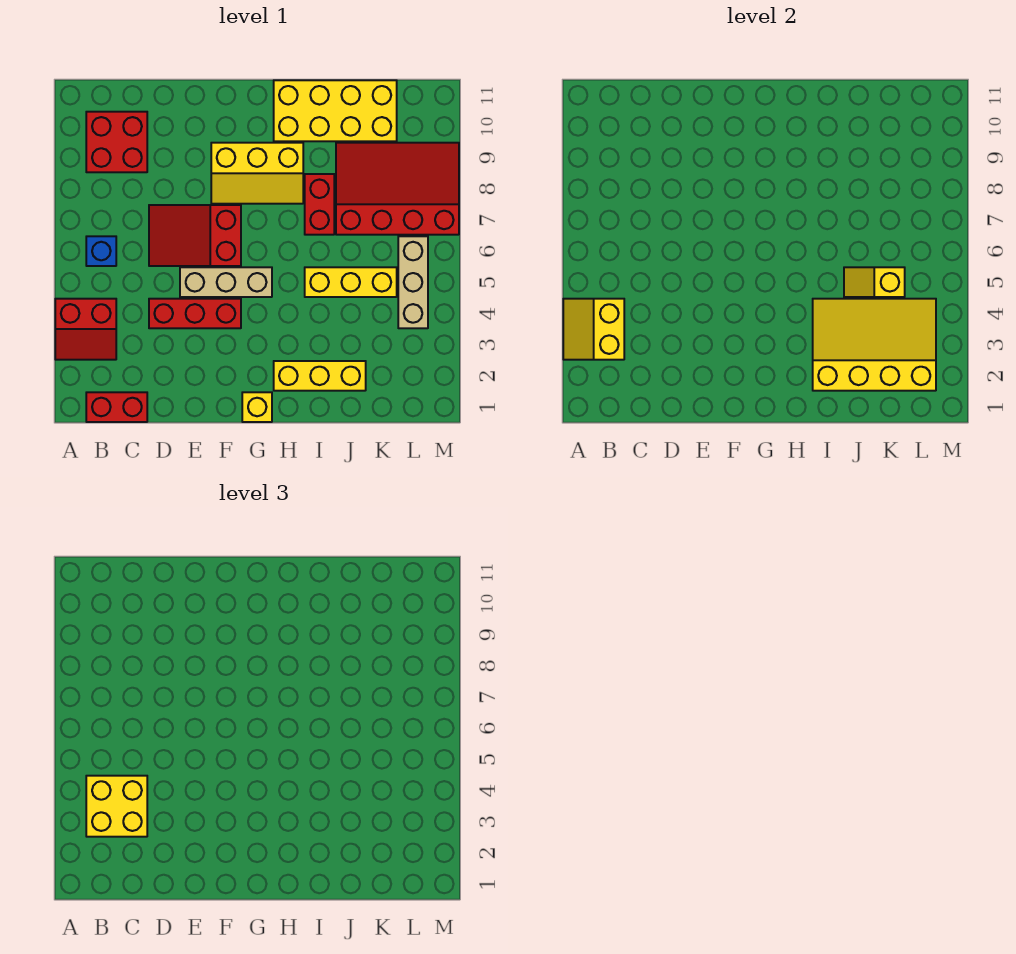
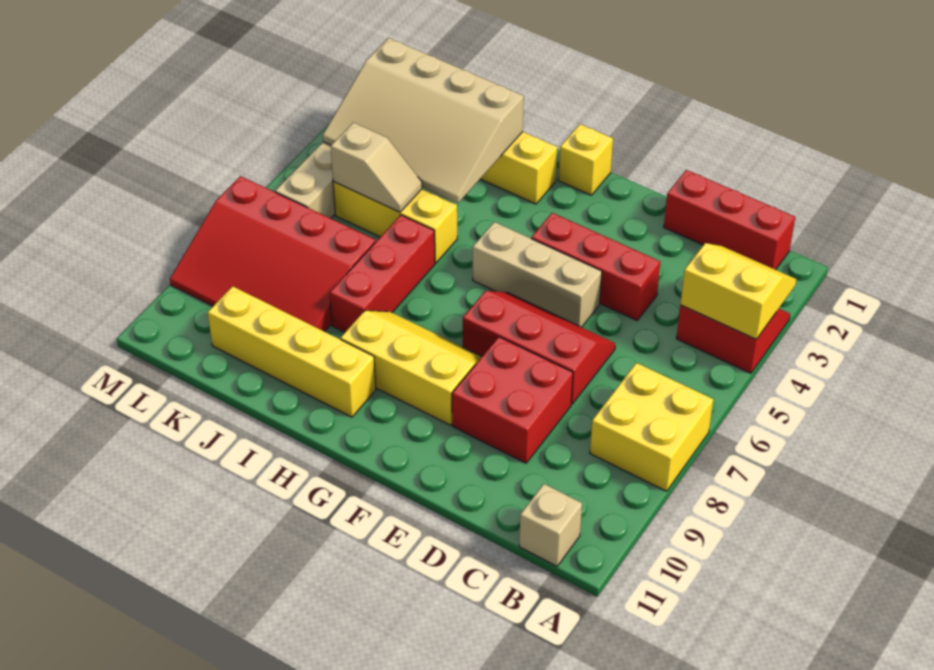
yellow 2x2 slope [563,299,624,360] -> yellow 2x2 slope turned to [680,243,796,339]
red 1x2 brick [86,392,147,422] -> red 1x3 brick [664,170,795,270]
yellow 2x2 brick [86,776,147,837] -> yellow 2x2 brick moved to [590,363,713,491]
blue 1x1 brick [86,236,116,266] -> none
red 2x2 brick [86,112,147,172] -> red 2x2 brick moved to [452,337,573,463]
none -> tan 1x1 brick [519,484,582,566]
red 2x3 slope [149,205,241,266] -> red 2x3 slope turned to [463,291,615,404]
yellow 2x4 brick [274,80,397,141] -> yellow 1x4 brick [208,286,376,417]
yellow 3x4 slope [813,299,936,391] -> tan 3x4 slope [323,38,524,203]
red 1x2 brick [305,174,334,235] -> red 1x3 brick [330,215,435,332]
yellow 1x2 slope [844,267,905,297] -> tan 1x2 slope [331,123,422,212]

